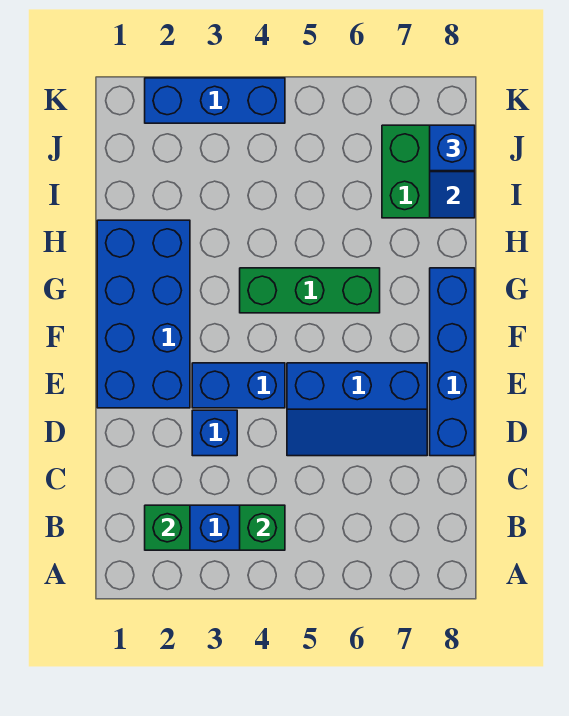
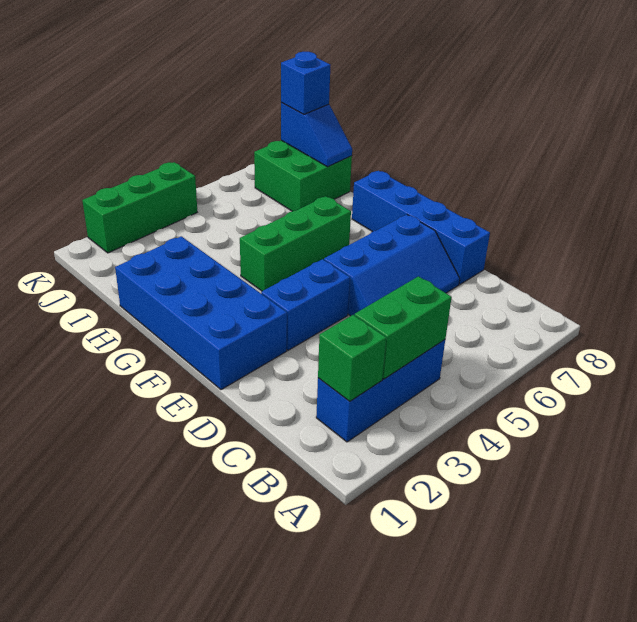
green 1x1 brick [240,505,285,550] -> green 1x2 brick [355,276,452,379]
blue 1x1 brick [192,410,237,456] -> none
blue 1x3 brick [145,78,285,123] -> green 1x3 brick [82,162,197,253]

